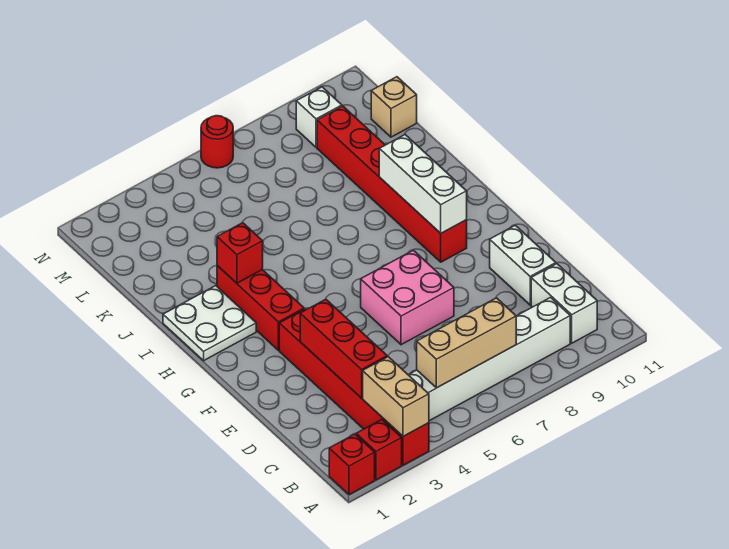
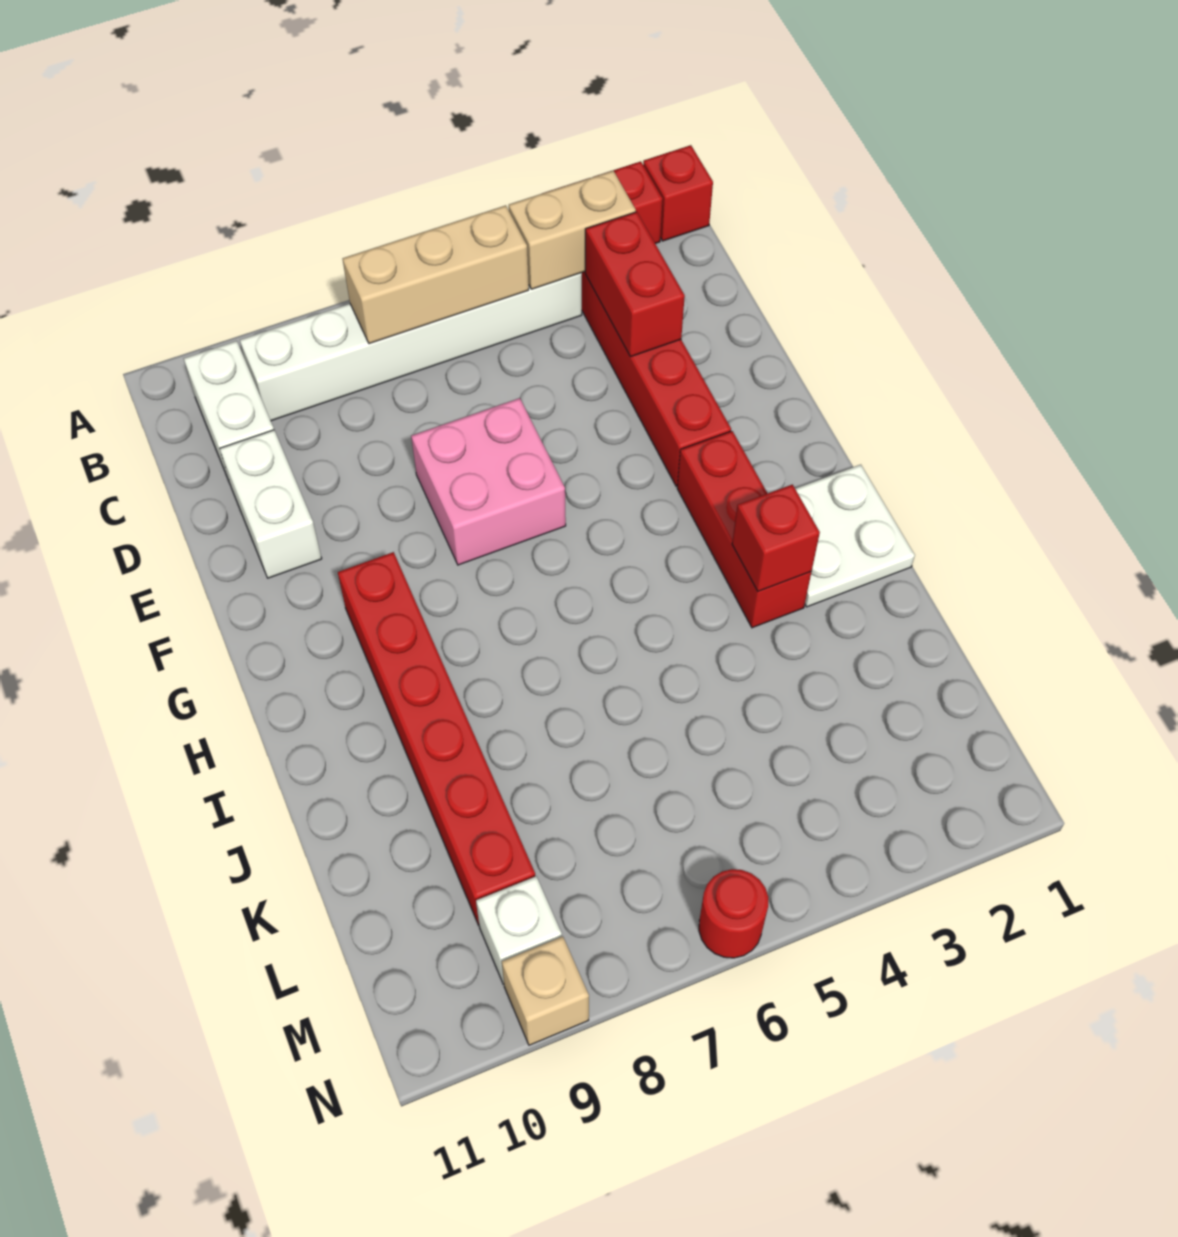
tan 1x2 brick [363,357,429,436] -> tan 1x2 brick turned to [509,171,636,289]
red 1x3 brick [300,299,387,398] -> red 1x2 brick [585,212,685,357]
white 1x3 brick [379,135,467,233] -> none
tan 1x1 brick [371,77,417,137] -> tan 1x1 brick moved to [502,937,589,1045]

